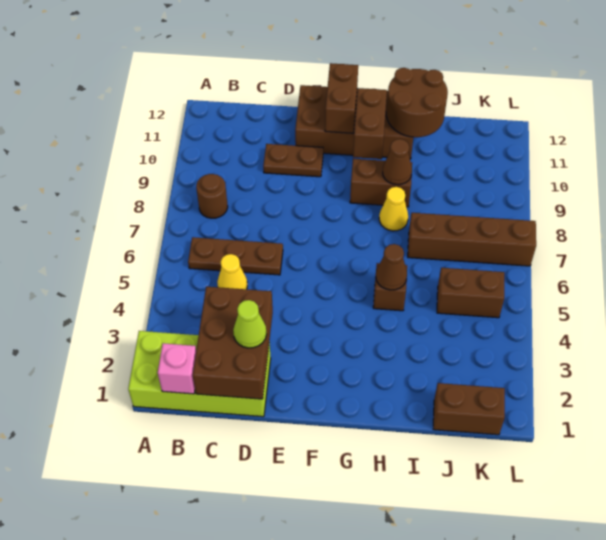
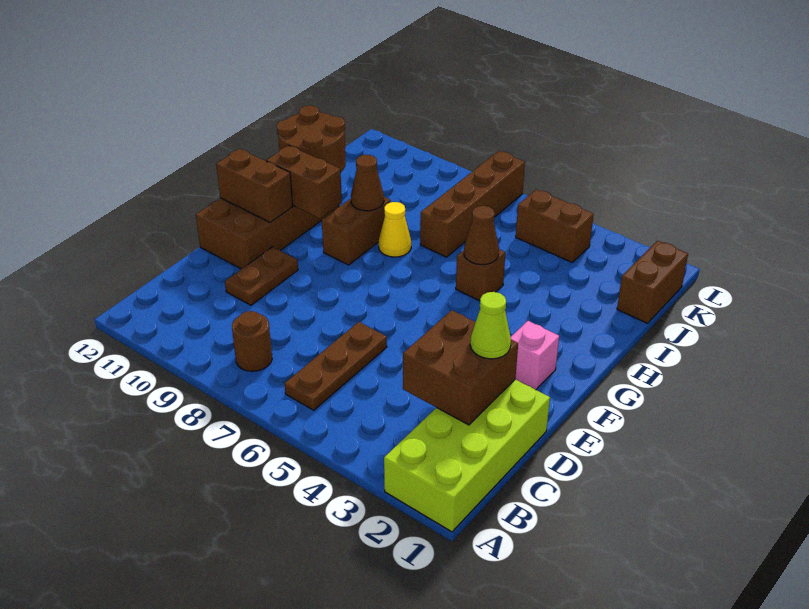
pink 1x1 brick [158,343,196,394] -> pink 1x1 brick moved to [511,321,559,390]
brown 2x3 brick [193,287,273,399] -> brown 2x2 brick [403,310,518,425]
yellow 1x1 cone [217,254,247,289] -> none
brown 1x2 brick [437,268,504,318] -> brown 1x2 brick turned to [516,189,594,262]

